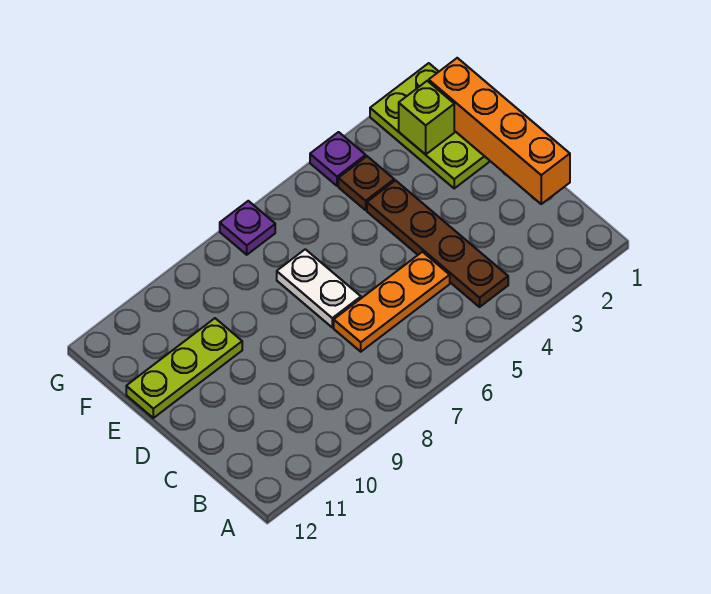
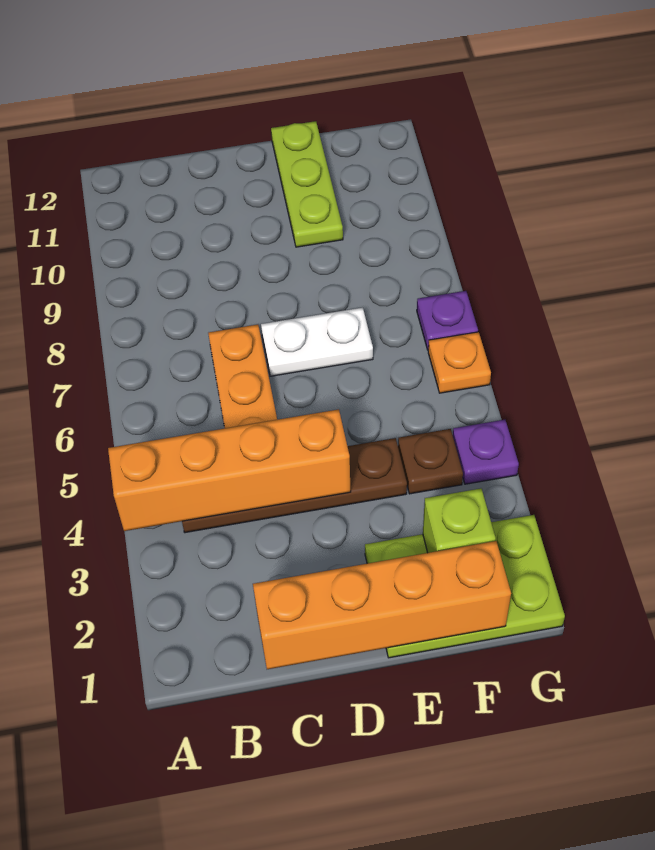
none -> orange 1x4 brick [108,409,351,531]
none -> orange 1x1 plate [428,332,491,393]

